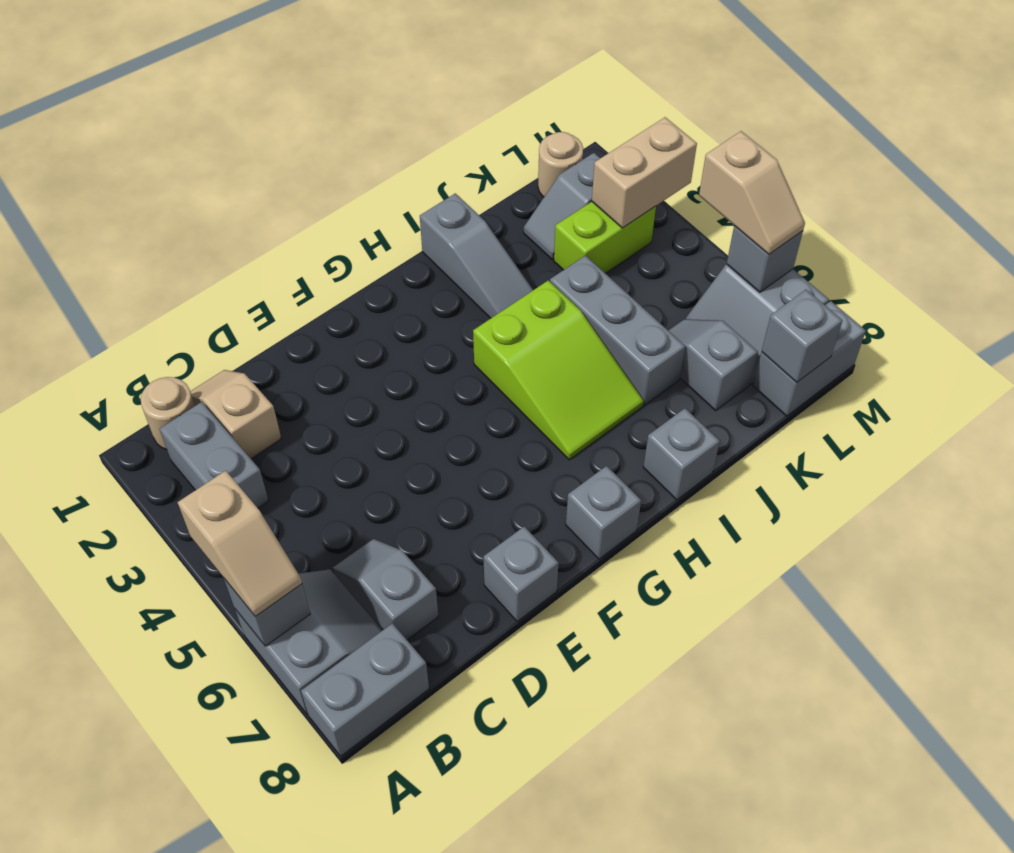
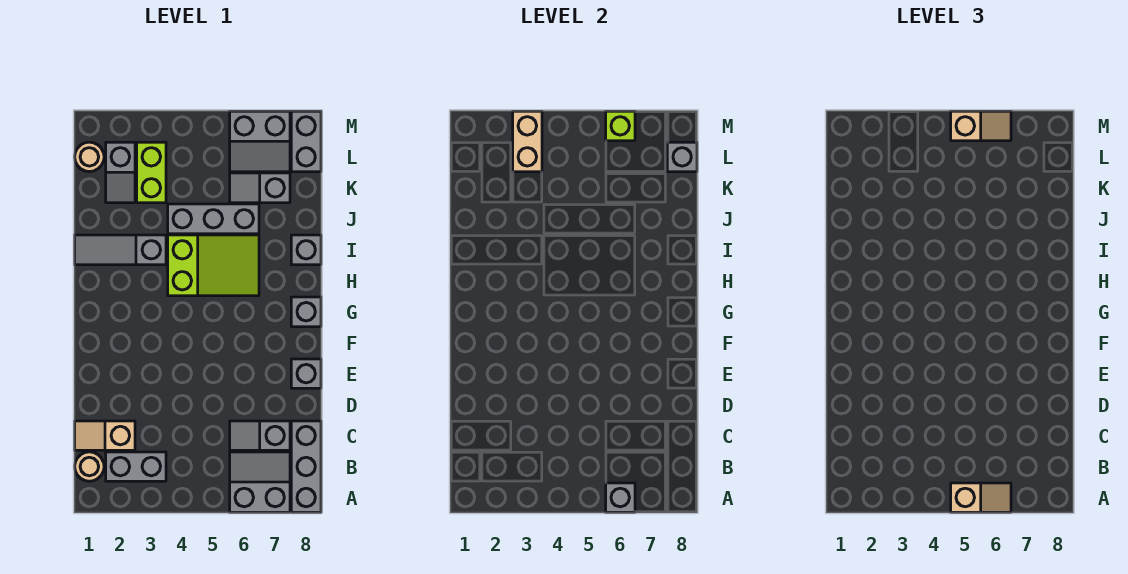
grey 1x2 brick [301,623,429,756] -> grey 1x3 brick [291,421,321,512]
grey 1x3 slope [420,193,533,318] -> grey 1x3 slope turned to [75,235,166,265]
grey 1x1 brick [727,226,803,292] -> lime 1x1 brick [606,111,635,141]

